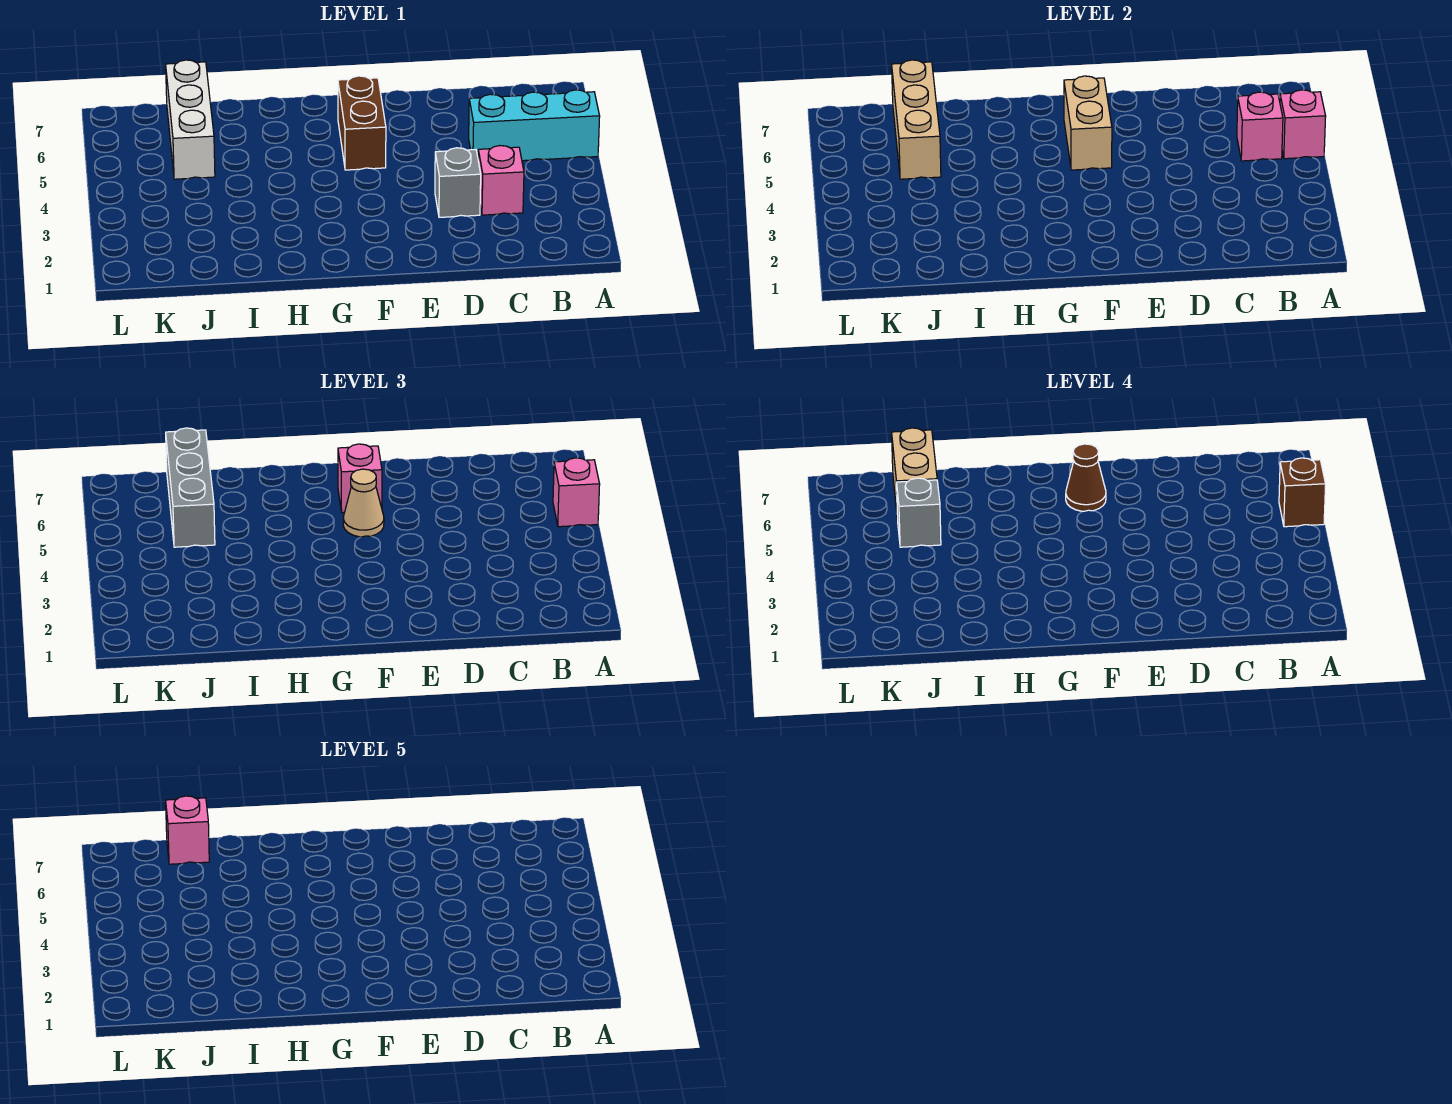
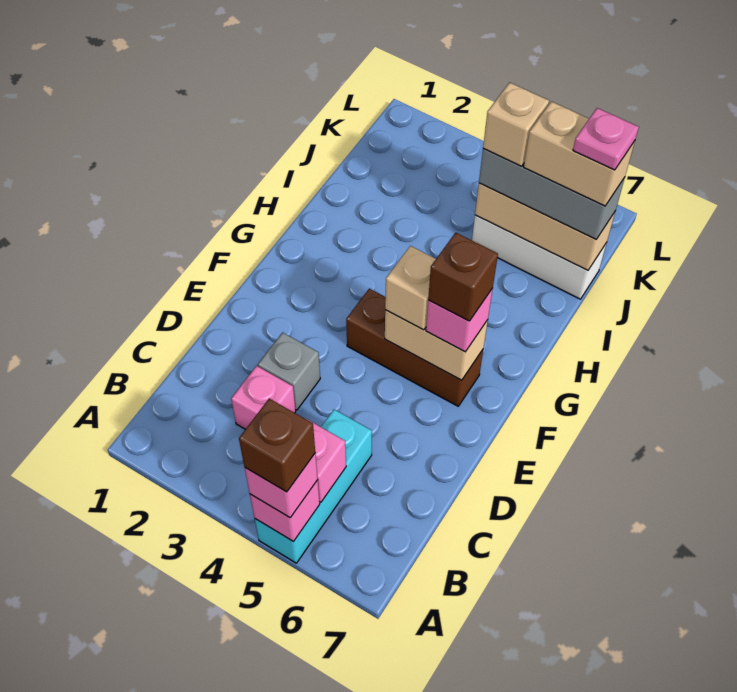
brown 1x2 brick [338,76,386,170] -> brown 1x3 brick [346,289,483,406]
tan 1x1 cone [343,469,384,537] -> tan 1x1 brick [385,246,436,330]
brown 1x1 cone [1066,444,1106,511] -> brown 1x1 brick [428,233,498,321]
grey 1x1 brick [897,478,941,547] -> tan 1x1 brick [483,82,549,166]
pink 1x1 brick [166,796,209,864] -> pink 1x1 plate [573,108,639,170]

